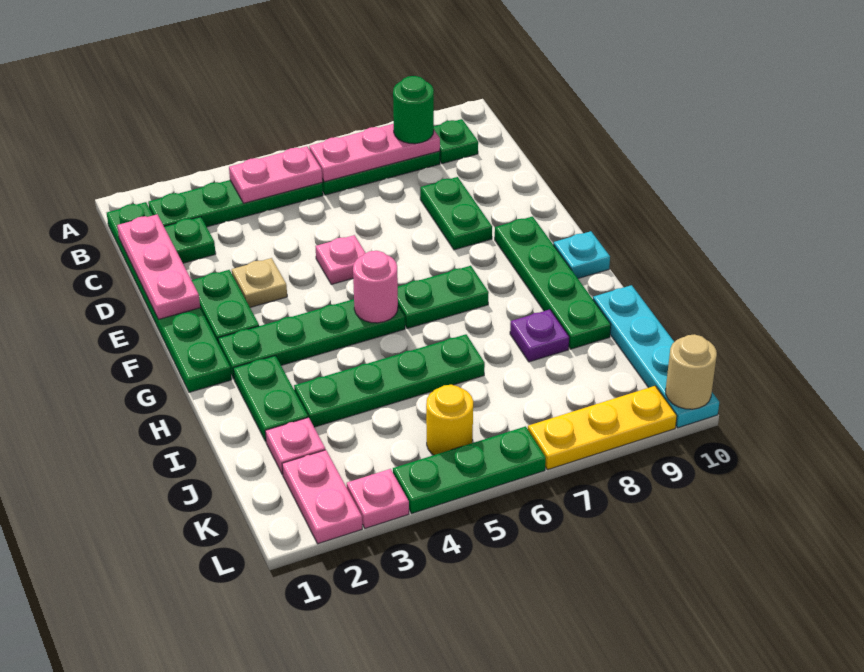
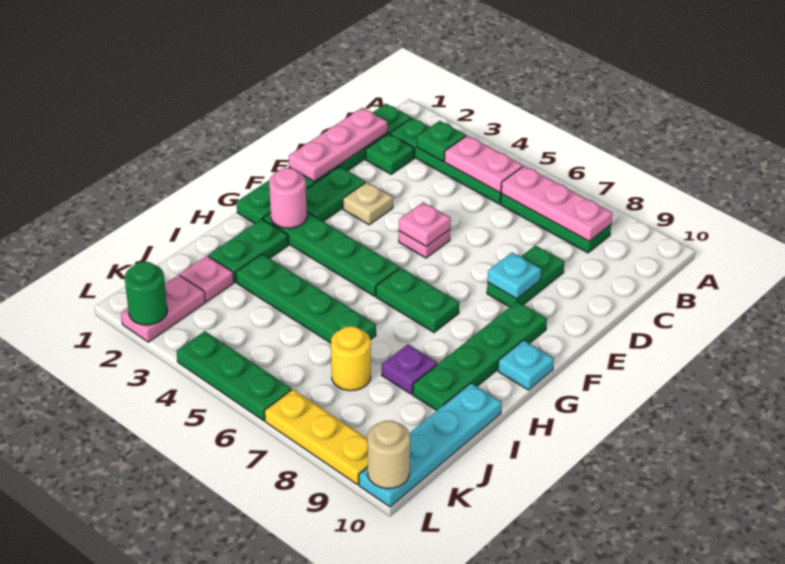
green 1x1 round brick [393,76,434,144] -> green 1x1 round brick moved to [125,262,167,325]
green 1x1 plate [434,119,478,164] -> green 1x1 plate moved to [417,121,466,161]
none -> cyan 1x1 plate [488,253,541,299]
pink 1x1 round brick [353,251,398,323] -> pink 1x1 round brick moved to [269,168,307,228]
yellow 1x1 round brick [426,385,473,455] -> yellow 1x1 round brick moved to [331,326,371,391]
pink 1x1 plate [347,469,409,528] -> pink 1x1 plate moved to [399,202,451,247]

